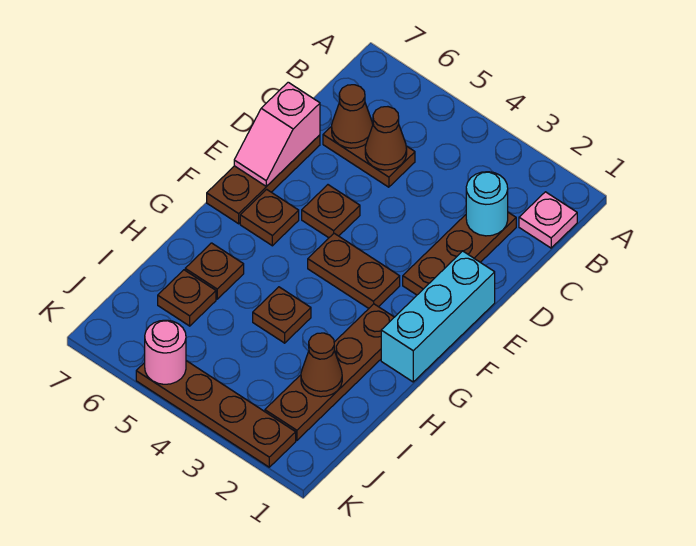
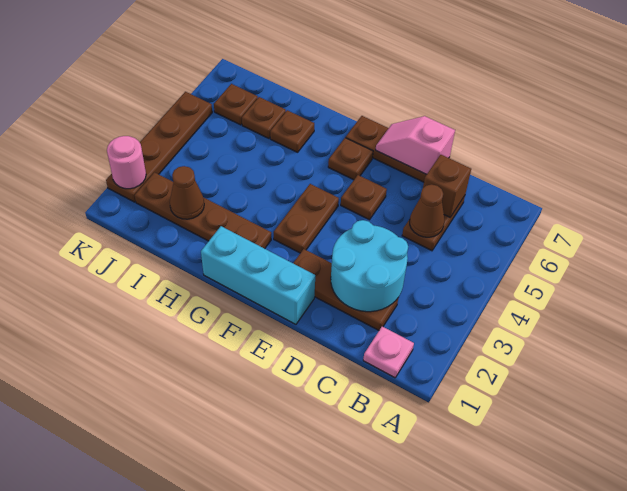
cyan 1x1 round brick [466,172,508,236] -> cyan 2x2 round brick [331,220,408,312]
brown 1x1 cone [332,85,373,148] -> brown 1x1 brick [423,155,471,217]
brown 1x1 plate [253,287,311,343] -> brown 1x1 plate moved to [214,84,258,125]
pink 1x1 round brick [145,320,186,384] -> pink 1x1 round brick moved to [107,136,146,189]

